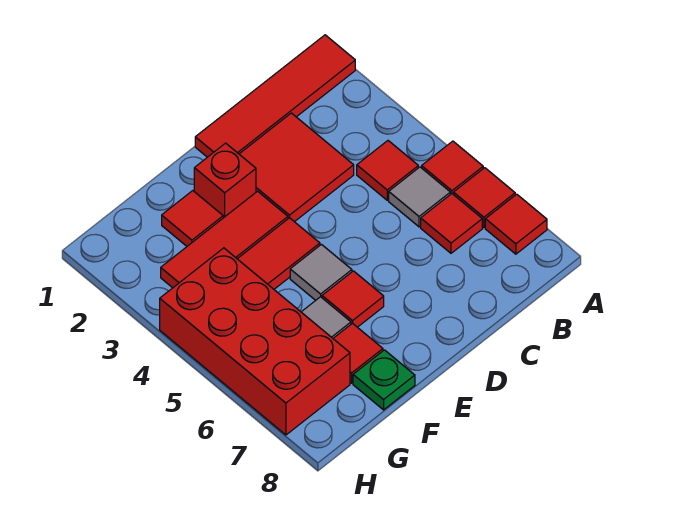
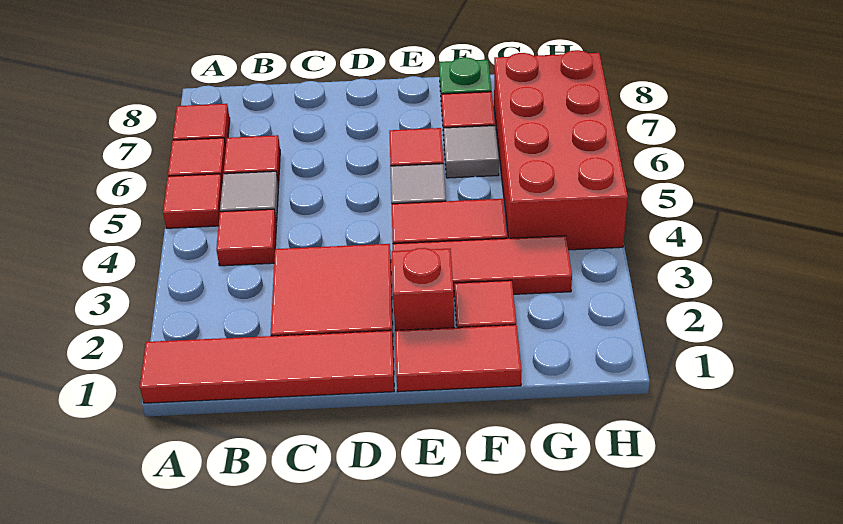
none -> red 1x2 tile [395,325,522,392]

